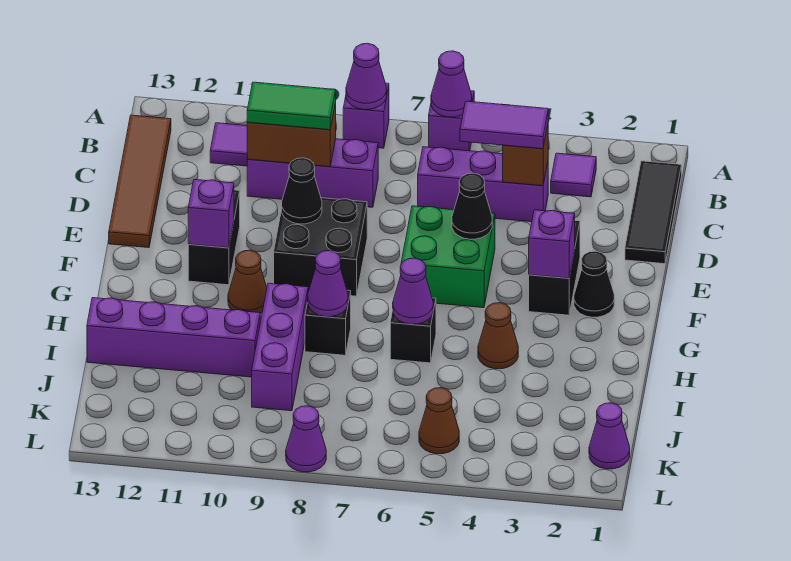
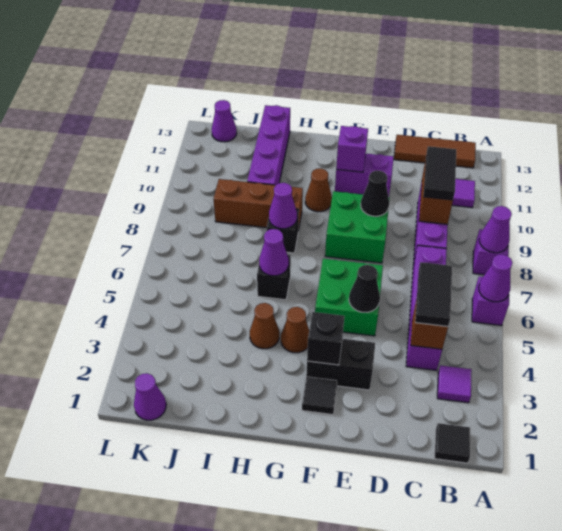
black 1x3 tile [625,161,682,264] -> black 1x1 tile [435,423,470,463]
brown 1x4 tile [109,115,171,248] -> brown 1x3 tile [394,135,476,168]
purple 1x3 brick [418,147,548,222] -> purple 1x4 brick [406,245,447,370]
purple 1x2 tile [460,101,548,149] -> black 1x2 tile [415,262,452,327]
green 1x2 tile [247,82,336,130] -> black 1x2 tile [424,146,456,200]
black 2x2 brick [274,198,367,296] -> green 2x2 brick [325,191,390,263]
black 1x2 brick [188,190,240,285] -> purple 1x2 brick [335,154,394,197]
black 1x1 cone [574,251,614,317] -> black 1x1 tile [302,377,337,415]
purple 1x1 brick [529,210,575,278] -> black 1x1 brick [307,312,344,365]
purple 1x3 brick [252,283,308,411] -> brown 1x3 brick [213,179,303,231]
brown 1x1 cone [419,388,459,454] -> brown 1x1 cone moved to [281,307,309,353]
purple 1x1 cone [286,406,326,472] -> purple 1x1 cone moved to [212,100,237,142]

